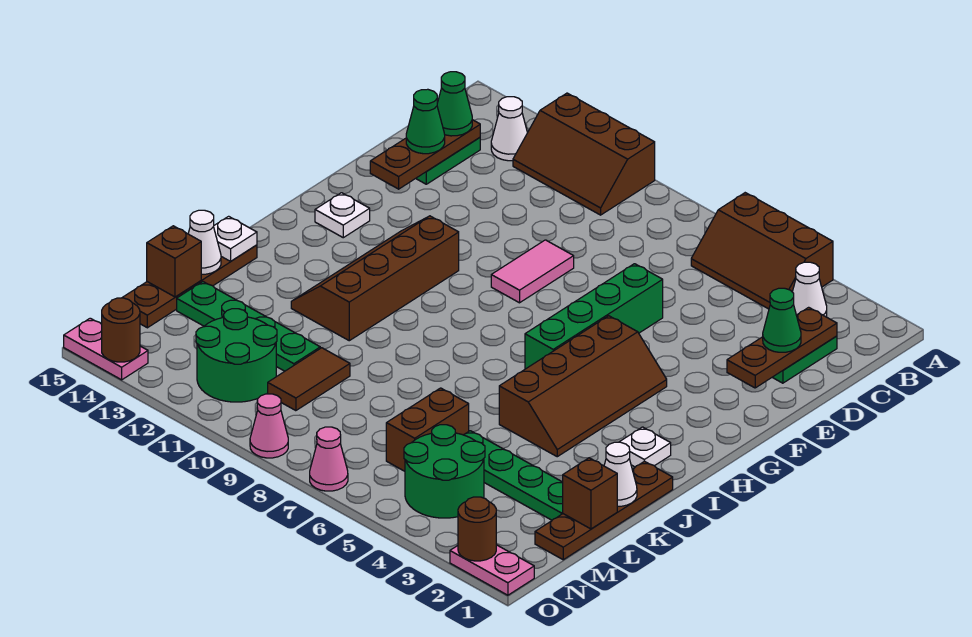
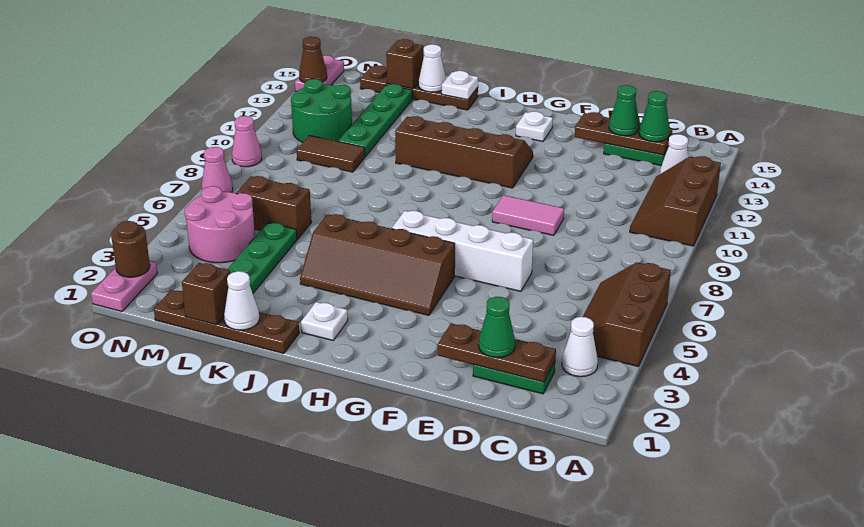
green 1x4 brick [525,264,663,369] -> white 1x4 brick [392,211,533,291]
green 2x2 round brick [404,425,485,518] -> pink 2x2 round brick [185,186,255,263]
brown 1x1 round brick [102,298,140,362] -> brown 1x1 cone [299,37,327,83]

